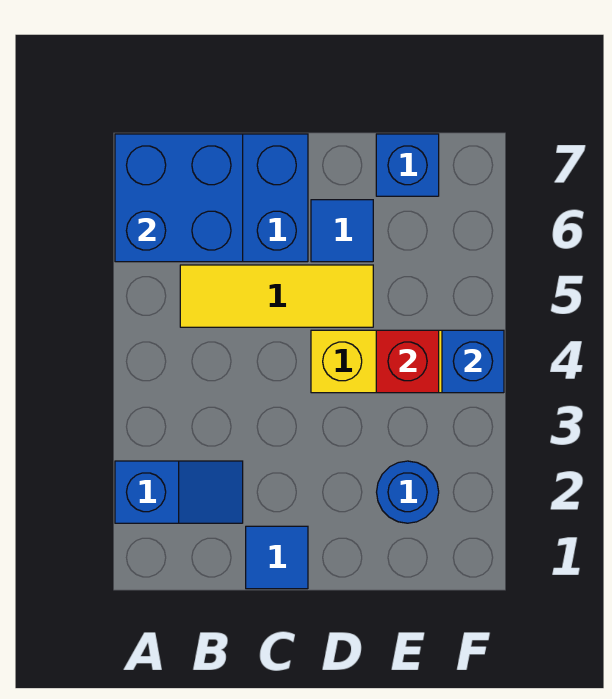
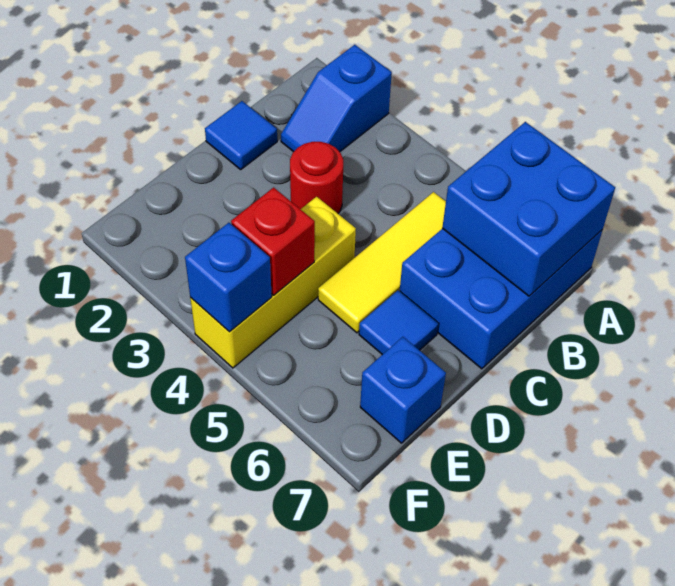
none -> red 1x1 round brick [290,142,343,213]
blue 1x1 round brick [377,461,439,523] -> none

